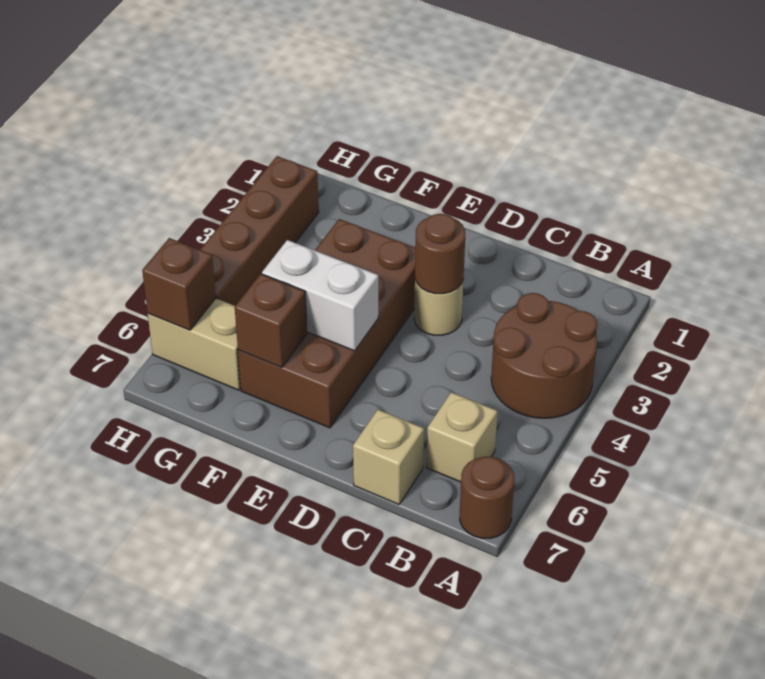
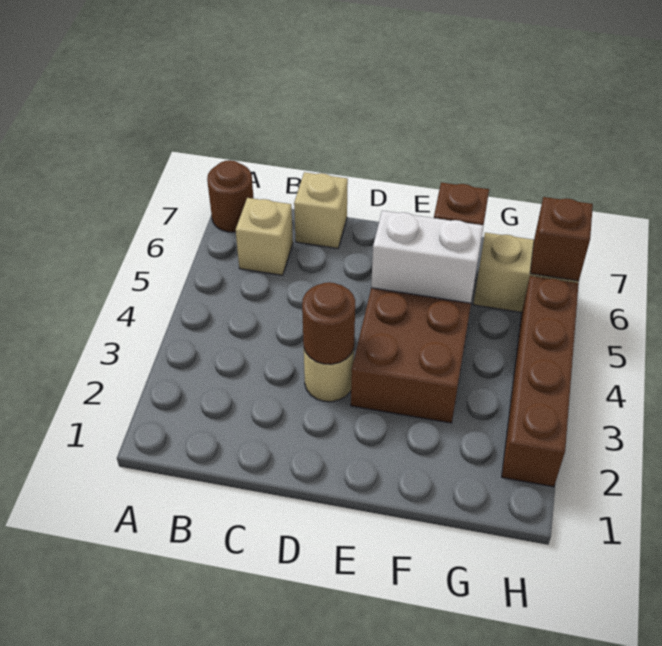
brown 2x2 round brick [491,293,597,418] -> none

